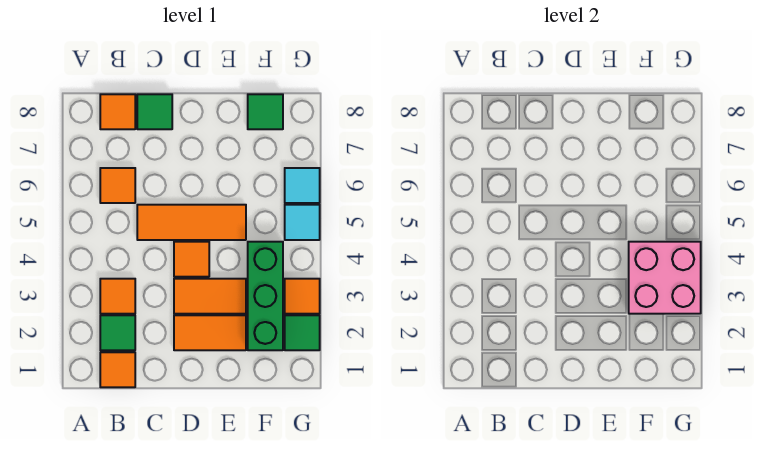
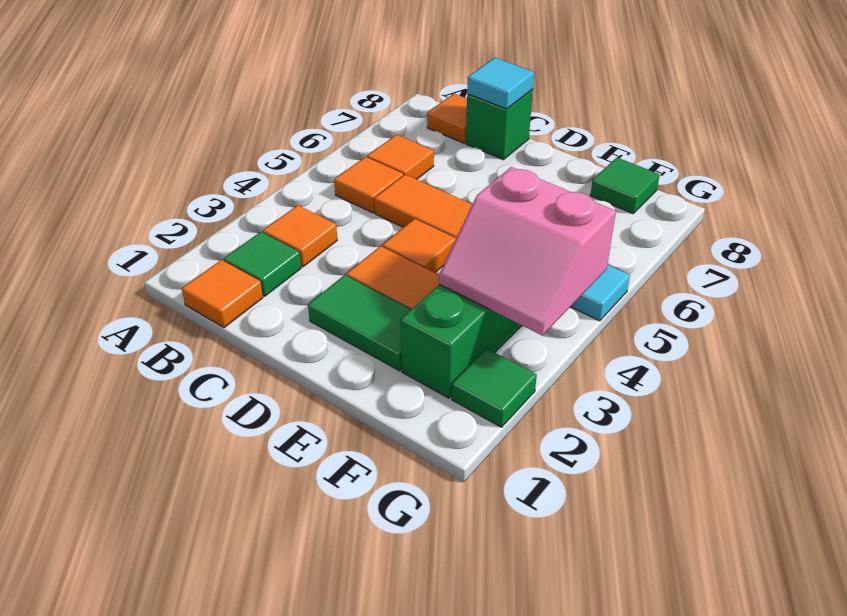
green 1x1 tile [137,94,172,129] -> green 1x1 brick [466,89,533,160]
orange 1x2 tile [174,315,246,350] -> green 1x2 tile [308,275,411,371]
pink 2x2 brick [629,242,701,314] -> pink 2x2 slope [439,167,616,335]
orange 1x1 tile [285,279,320,314] -> orange 1x1 tile moved to [334,157,403,213]
cyan 1x1 tile [285,168,320,203] -> cyan 1x1 tile moved to [467,58,534,109]

